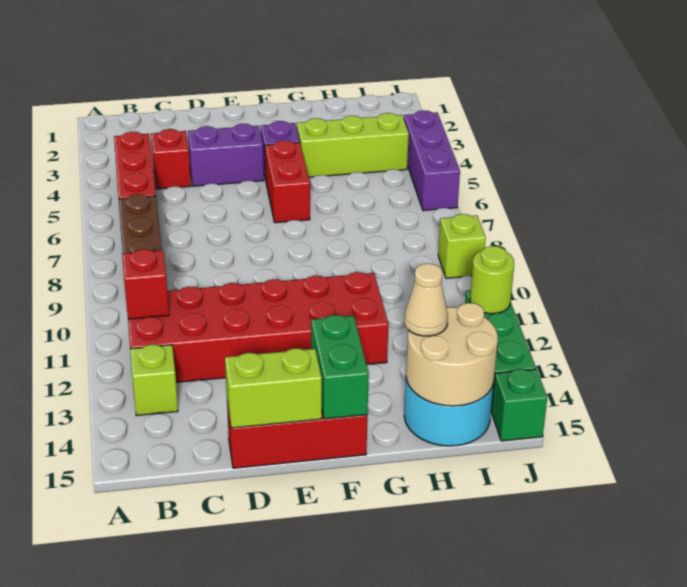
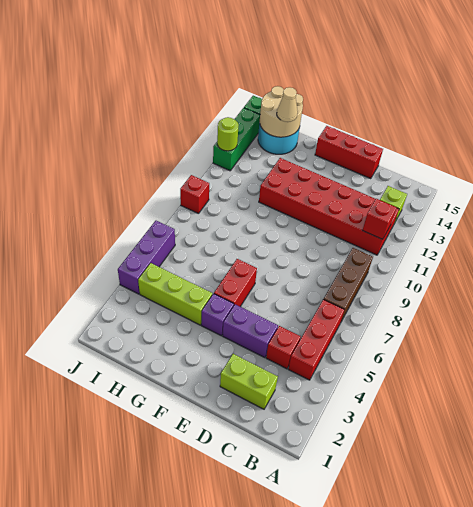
lime 1x2 brick [225,348,322,428] -> lime 1x2 brick moved to [220,354,278,409]
green 1x2 brick [311,315,369,419] -> none
lime 1x1 brick [438,214,486,278] -> red 1x1 brick [180,175,209,214]

